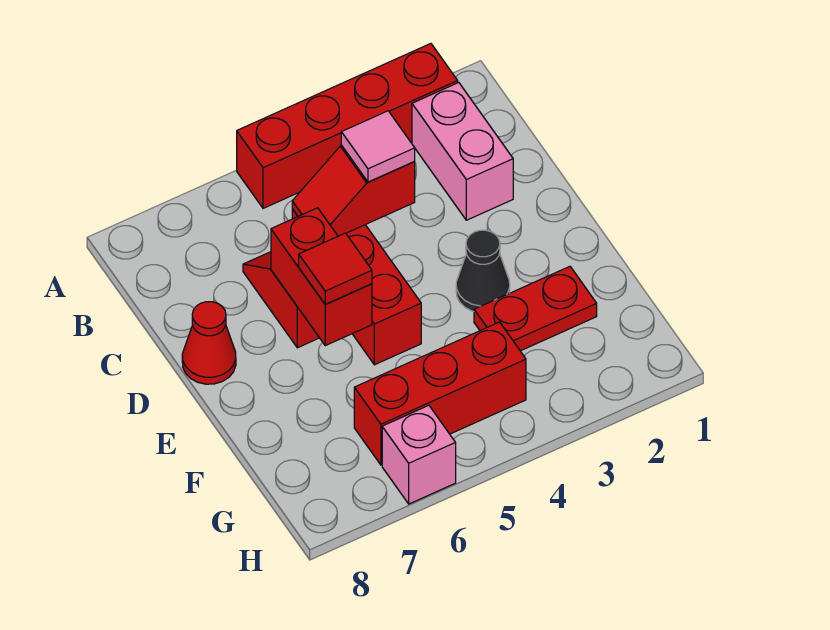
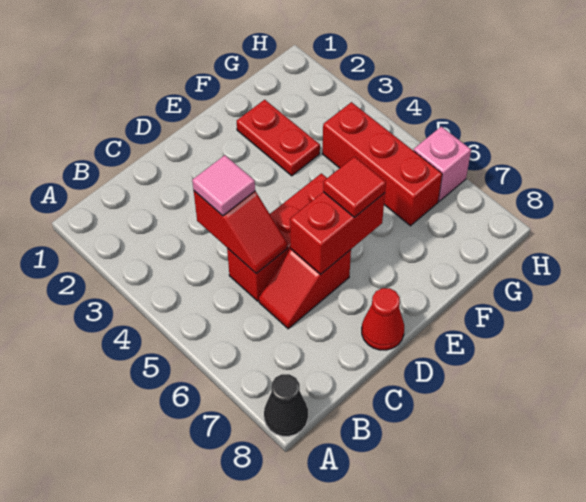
red 1x4 brick [237,44,458,208] -> none
pink 1x2 brick [412,83,513,220] -> none
black 1x1 cone [456,230,510,311] -> black 1x1 cone moved to [264,374,308,436]

